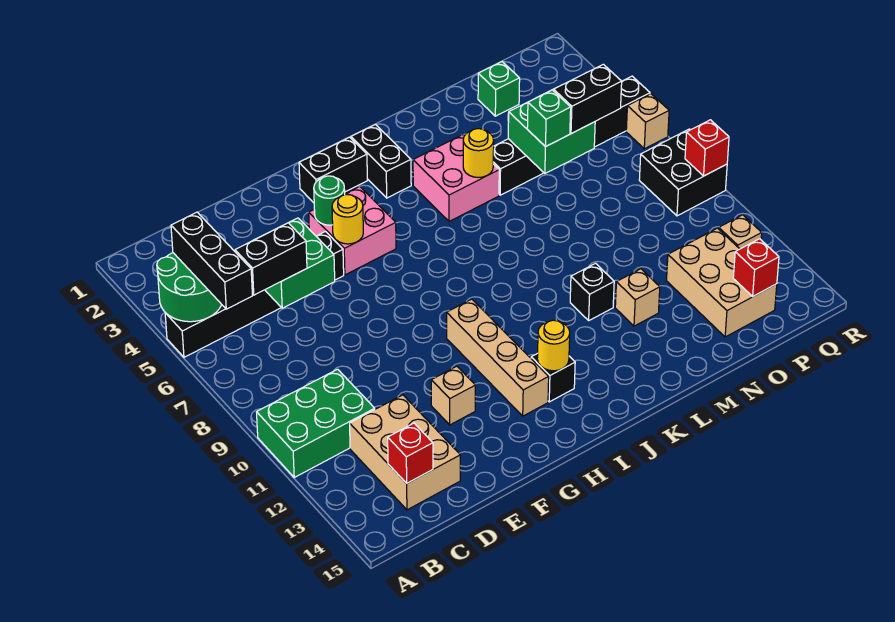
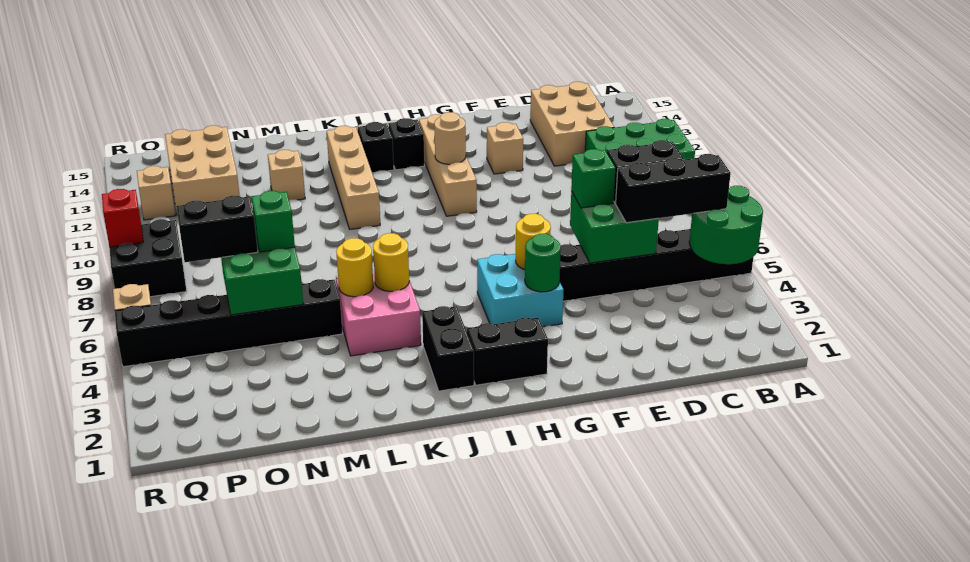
black 1x3 brick [171,212,252,309] -> black 1x3 brick turned to [616,154,731,223]
red 1x1 brick [388,423,433,483] -> none
pink 2x2 brick [309,186,396,275] -> cyan 2x2 brick [477,254,563,327]
none -> tan 1x1 round brick [434,112,466,164]
yellow 1x1 round brick [537,320,570,371] -> yellow 1x1 round brick moved to [373,233,409,291]
none -> tan 1x4 brick [327,126,380,229]
black 1x1 brick [570,263,614,320] -> black 1x1 brick moved to [357,122,394,173]
green 1x1 brick [478,62,520,116] -> green 1x1 brick moved to [571,149,615,208]
red 1x1 brick [733,239,779,297] -> none

